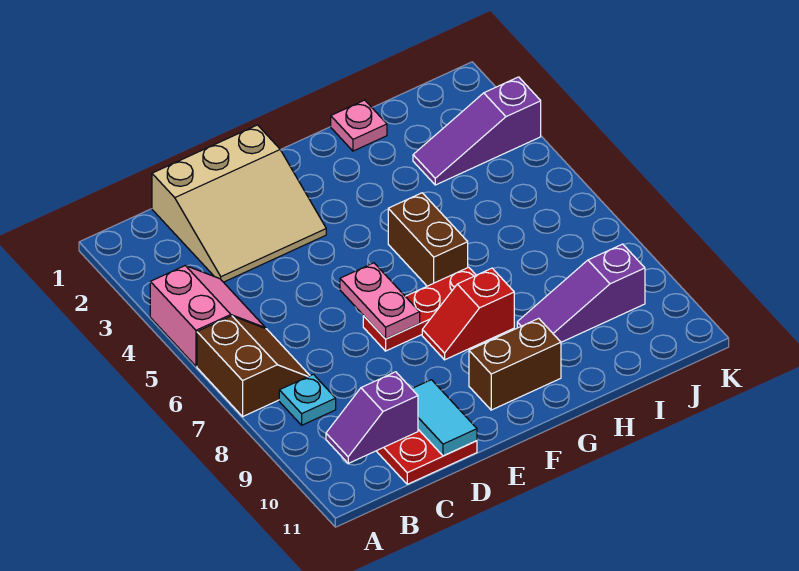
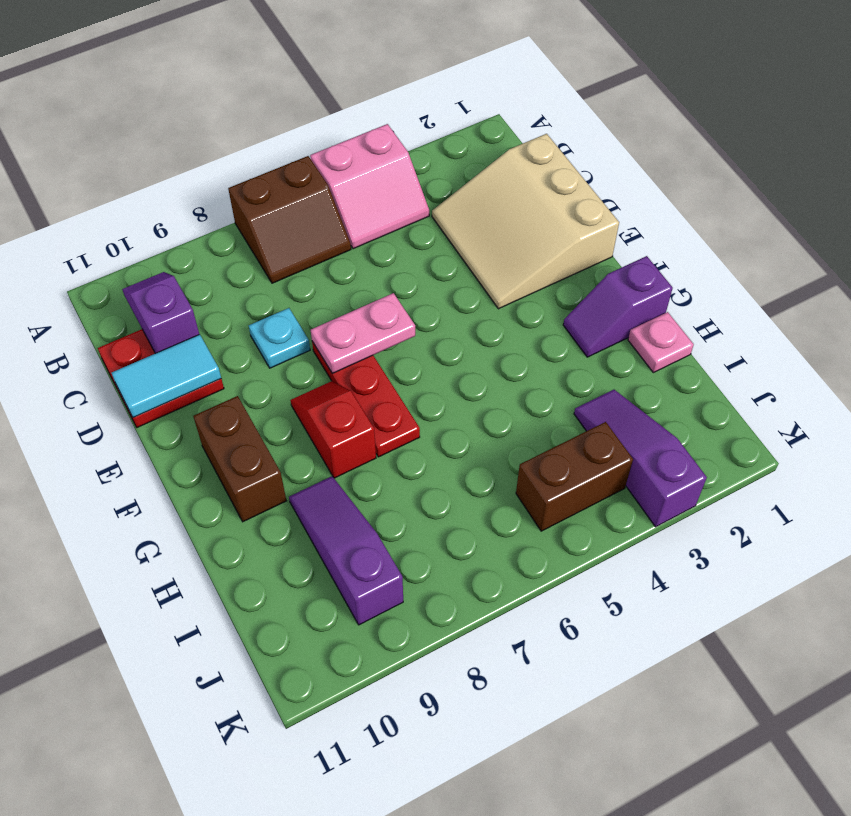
cyan 1x1 plate [279,374,336,425] -> cyan 1x1 plate moved to [249,308,310,368]
none -> purple 1x2 slope [563,256,673,357]
brown 1x2 brick [388,193,468,286] -> brown 1x2 brick moved to [516,422,633,531]

